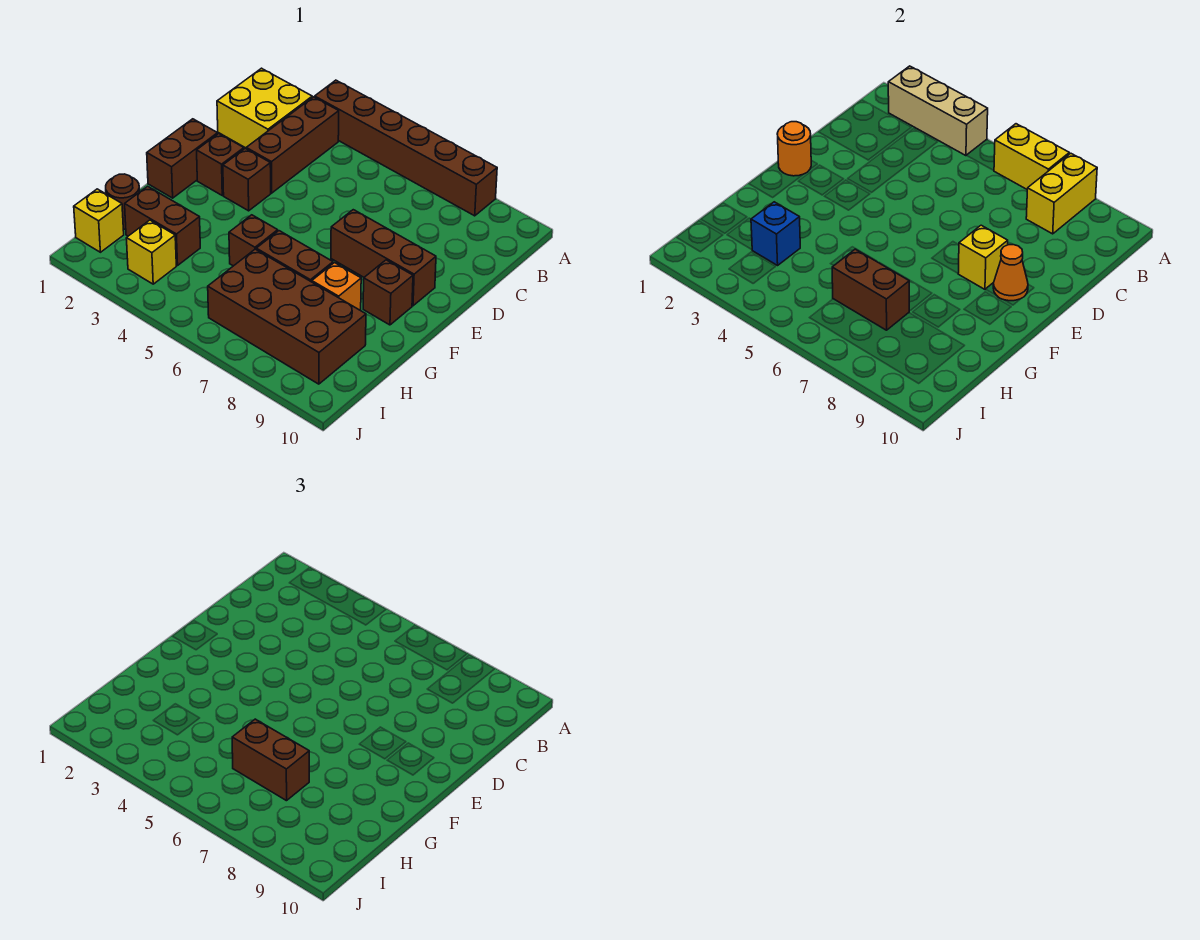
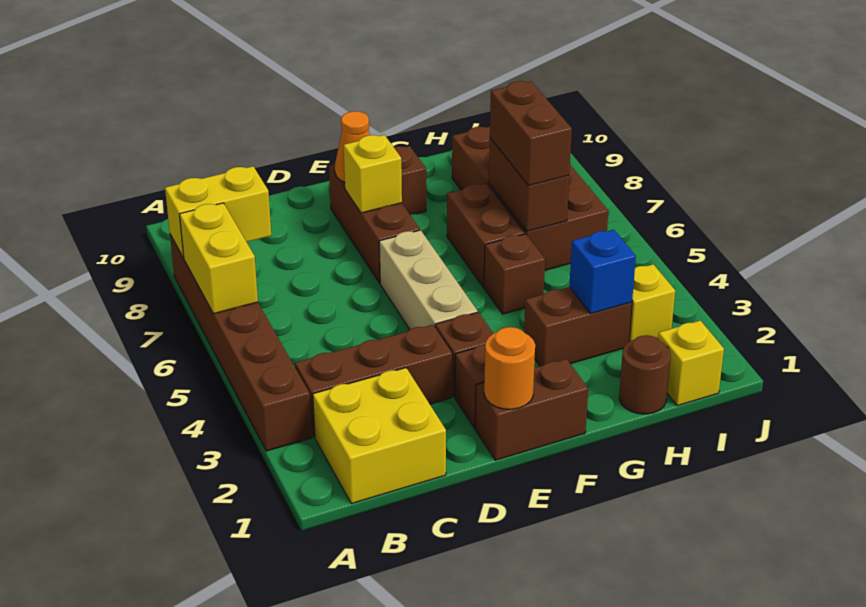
tan 1x3 brick [888,66,988,156] -> tan 1x3 brick moved to [379,230,478,329]
orange 1x1 brick [312,263,361,310] -> none
brown 1x2 brick [125,186,200,265] -> brown 1x2 brick turned to [524,287,632,366]

